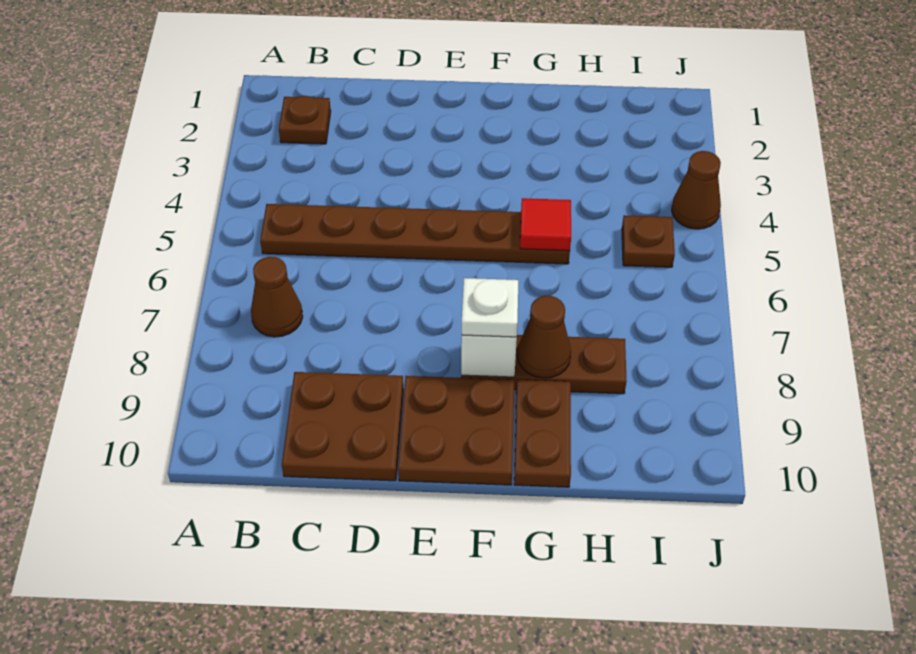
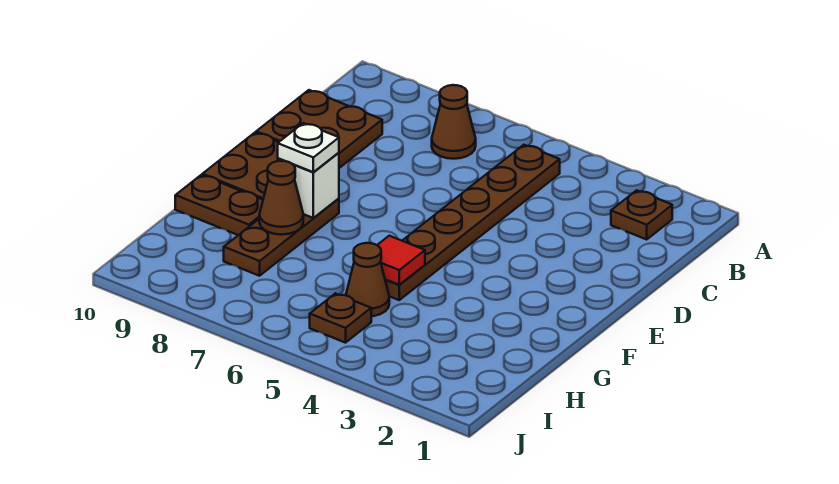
brown 1x1 cone [672,151,721,229] -> brown 1x1 cone moved to [346,243,389,316]

